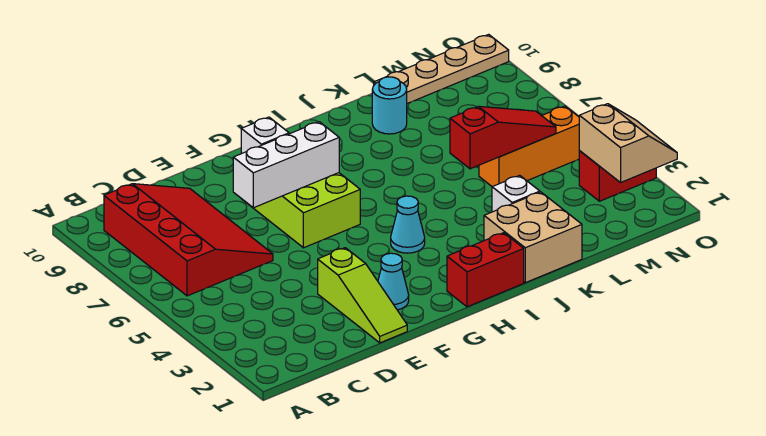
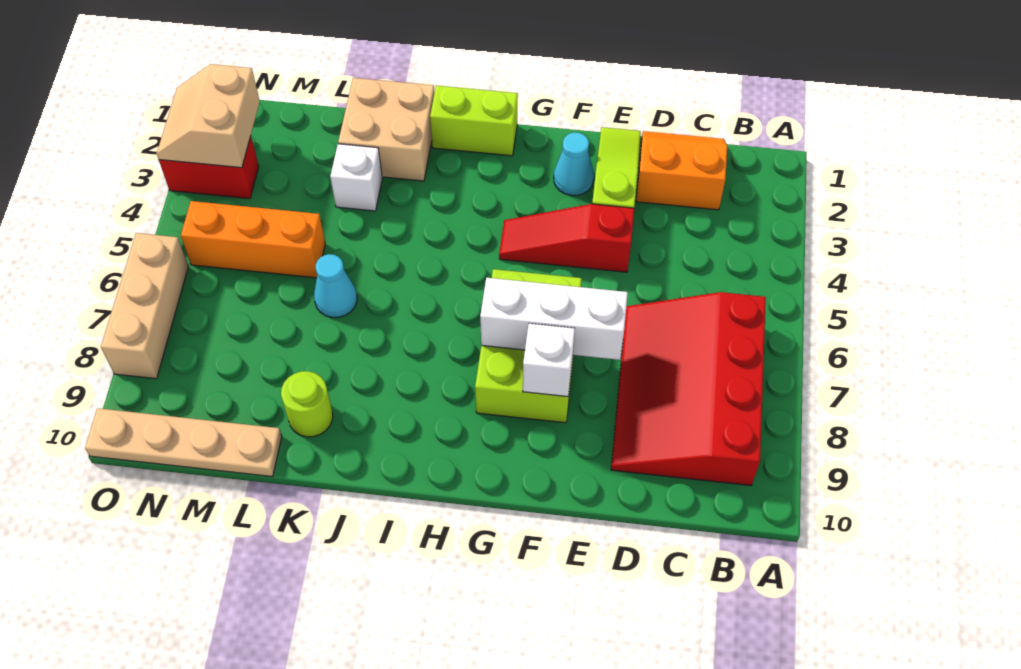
none -> orange 2x2 slope [636,131,727,210]
red 1x2 brick [447,233,524,307] -> lime 1x2 brick [430,86,518,156]
cyan 1x1 cone [391,196,425,253] -> cyan 1x1 cone moved to [314,254,357,318]
red 1x3 slope [450,106,556,169] -> red 1x3 slope moved to [499,204,634,272]
cyan 1x1 round brick [372,77,407,134] -> lime 1x1 round brick [281,371,333,437]
none -> tan 1x3 brick [101,233,188,379]

